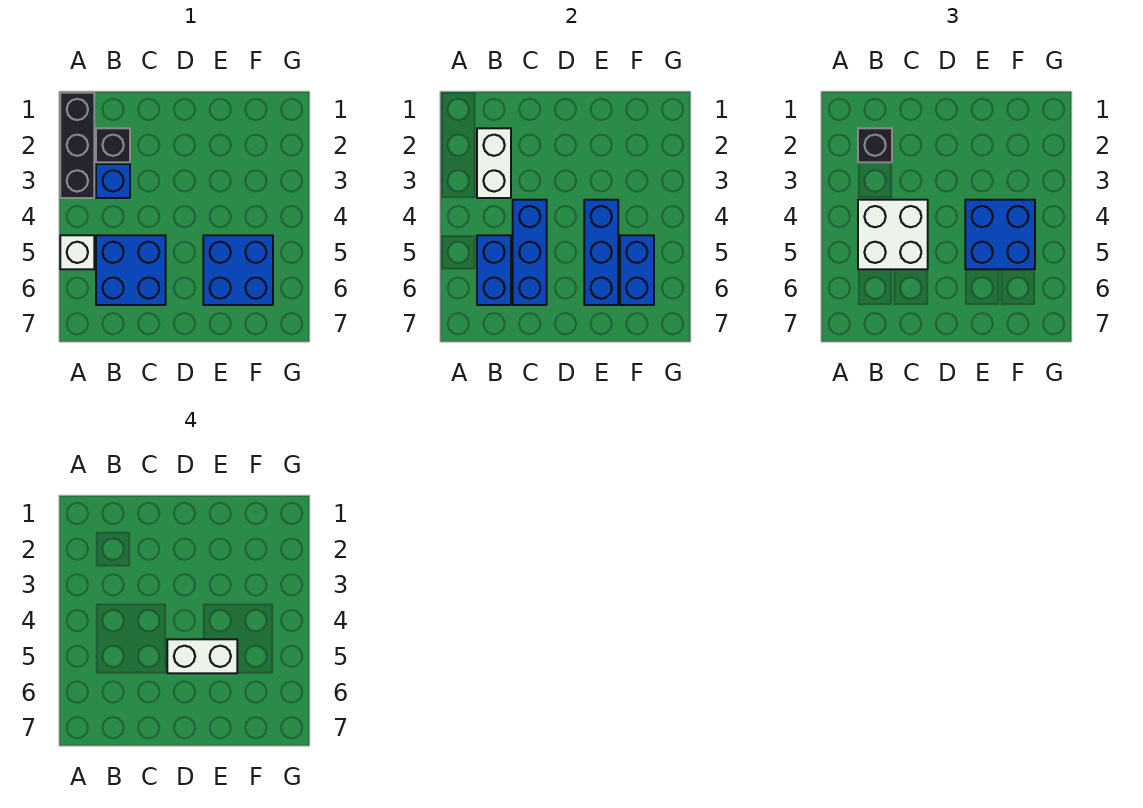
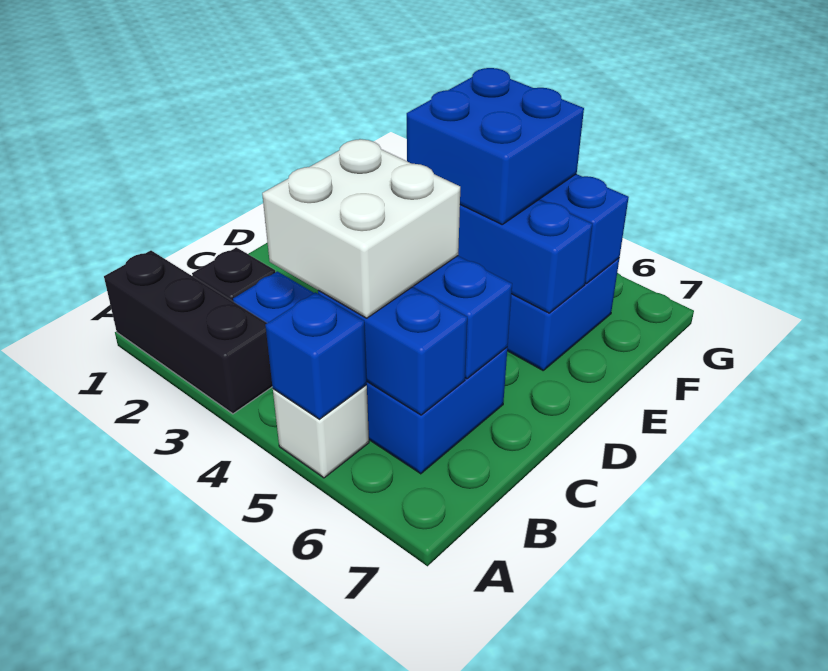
none -> blue 1x1 brick [265,292,367,419]
white 1x2 brick [477,128,511,198] -> none
black 1x1 brick [858,128,892,162] -> none
white 1x2 brick [167,639,237,673] -> none

